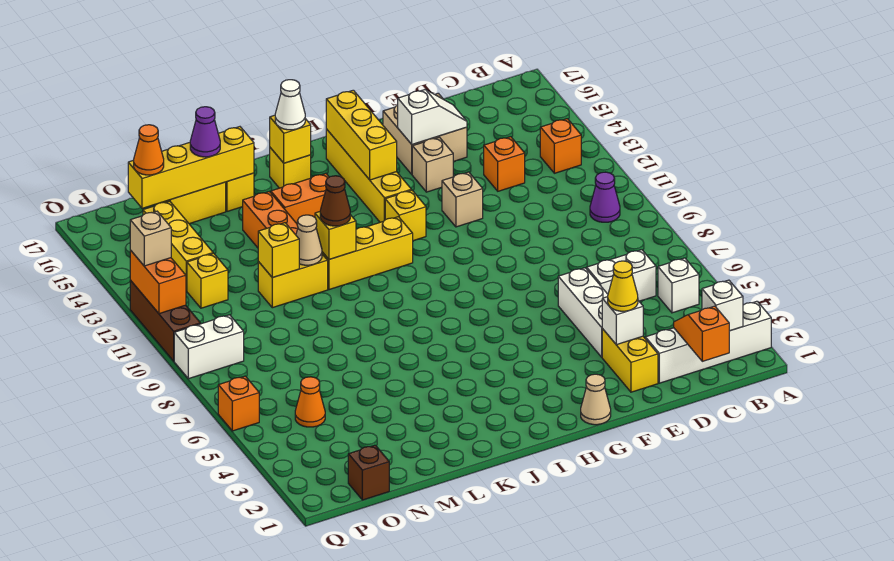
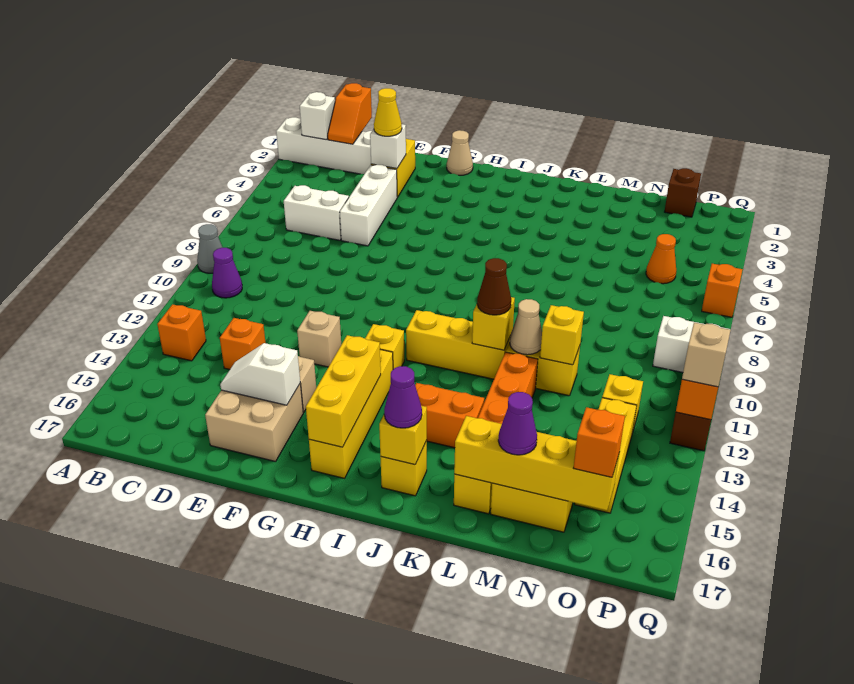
none -> grey 1x1 cone [197,224,223,273]
white 1x1 brick [658,258,699,313] -> none
white 1x1 cone [275,80,305,130] -> purple 1x1 cone [384,366,422,428]
orange 1x1 cone [134,125,164,175] -> orange 1x1 brick [573,407,625,477]

